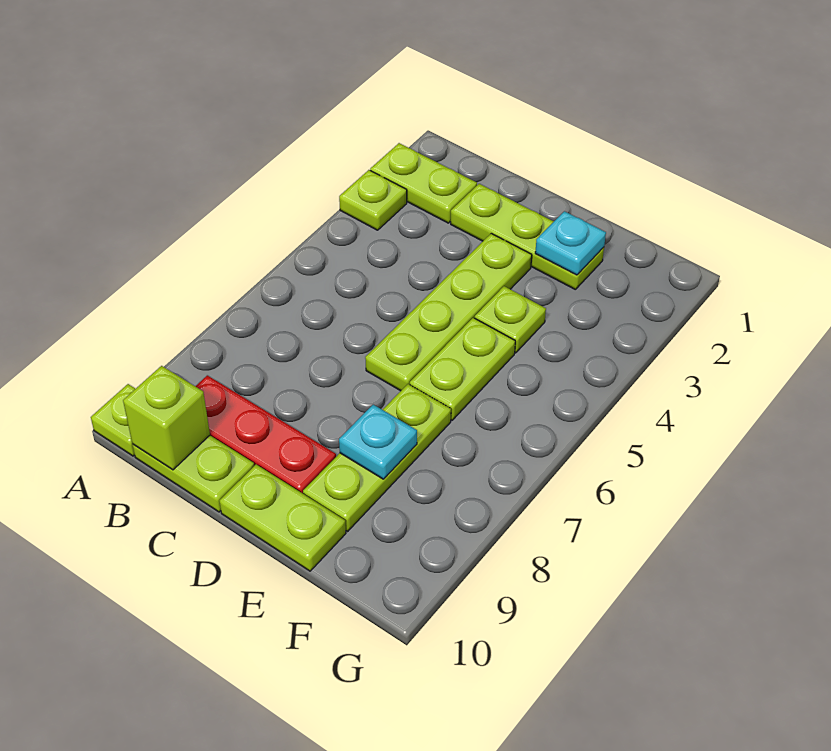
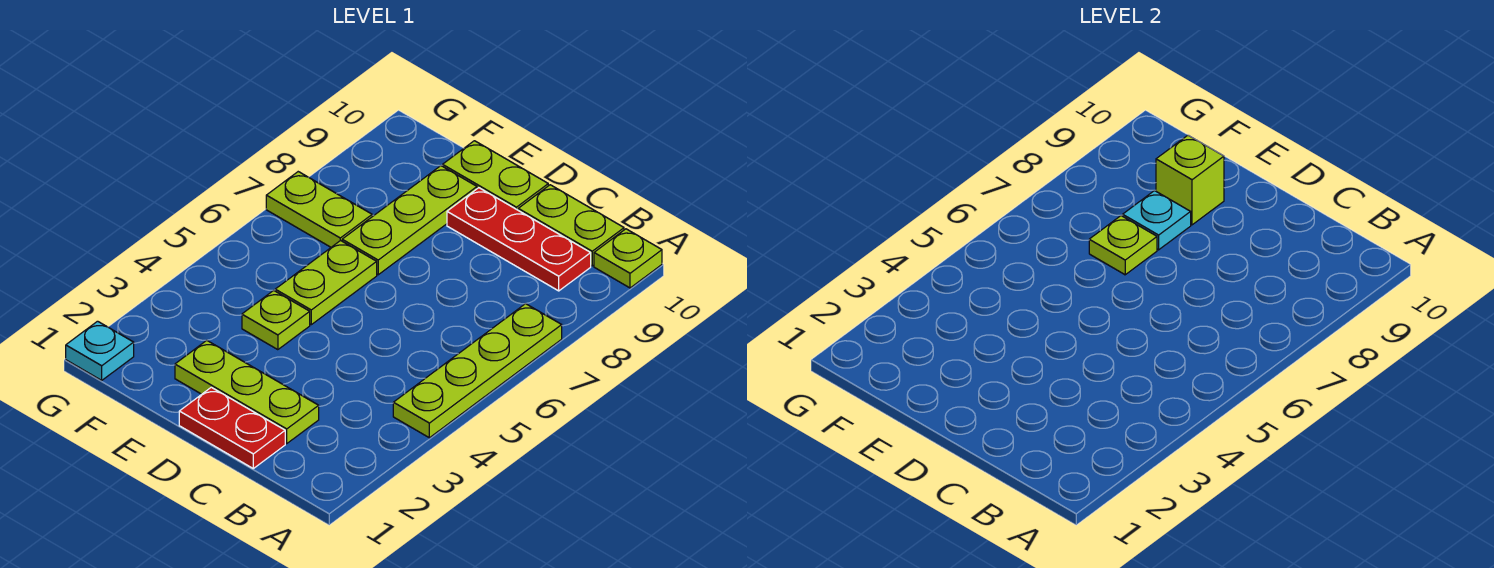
lime 1x2 plate [370,143,477,223] -> lime 1x2 plate moved to [266,172,372,247]
lime 1x1 plate [339,170,407,230] -> lime 1x1 plate moved to [1089,216,1157,275]
lime 1x1 brick [123,366,210,470] -> lime 1x1 brick moved to [1156,135,1224,225]
none -> red 1x2 plate [179,387,285,468]
lime 1x4 plate [365,233,532,391] -> lime 1x4 plate moved to [393,304,562,438]
cyan 1x1 plate [535,211,606,275] -> cyan 1x1 plate moved to [66,321,134,380]

